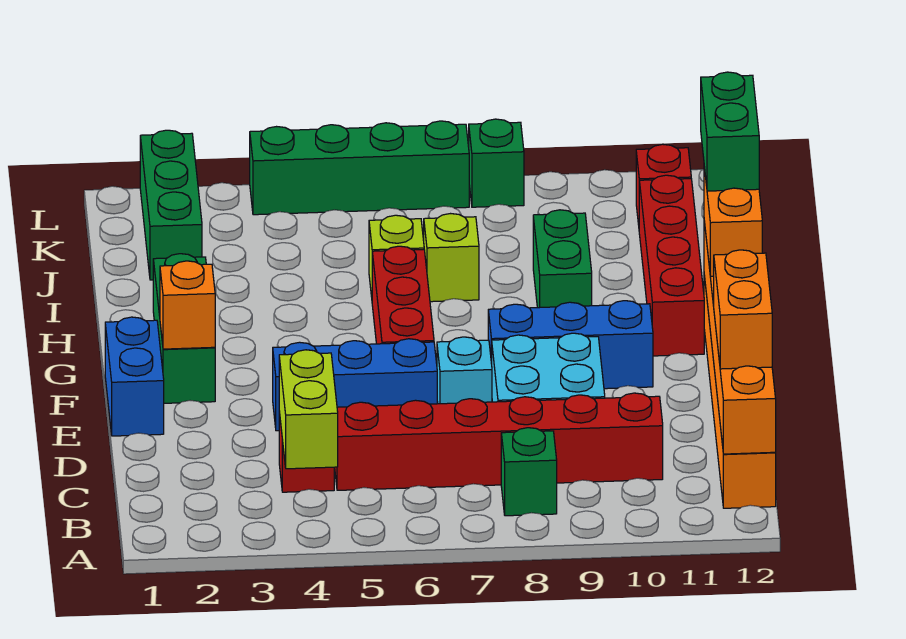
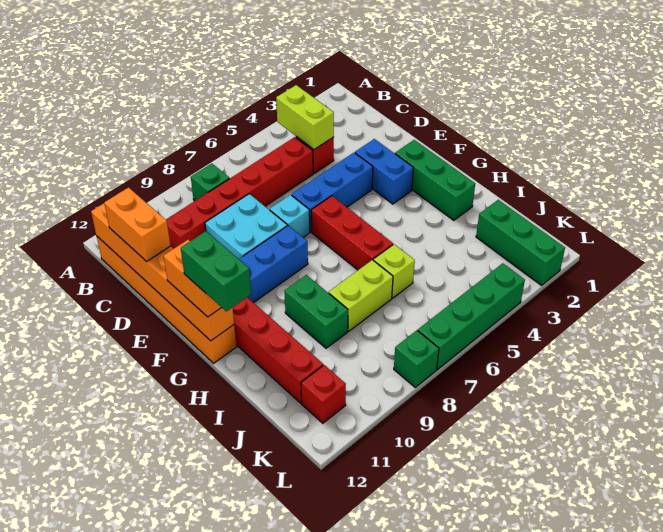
blue 1x2 brick [105,317,164,436] -> blue 1x2 brick moved to [355,139,413,204]
orange 1x1 brick [160,261,215,349] -> none
lime 1x1 brick [424,214,479,302] -> lime 1x2 brick [329,260,393,331]

